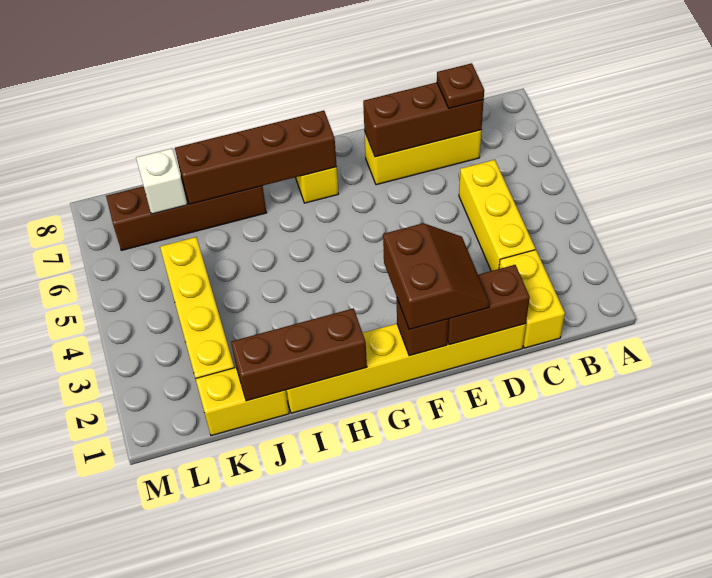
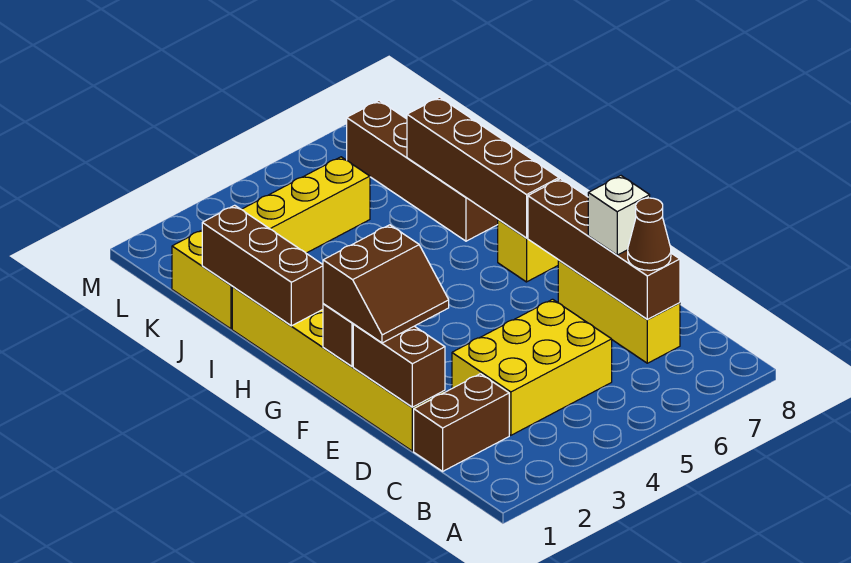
yellow 1x2 brick [499,250,565,348] -> brown 1x2 brick [414,374,509,471]
yellow 1x3 brick [459,160,535,271] -> yellow 2x3 brick [452,299,612,435]
brown 1x3 brick [363,82,484,157] -> brown 1x4 brick [528,179,680,319]
brown 1x1 plate [437,63,484,108] -> brown 1x1 cone [628,198,671,270]
white 1x1 brick [136,148,187,214] -> white 1x1 brick moved to [588,176,650,255]

